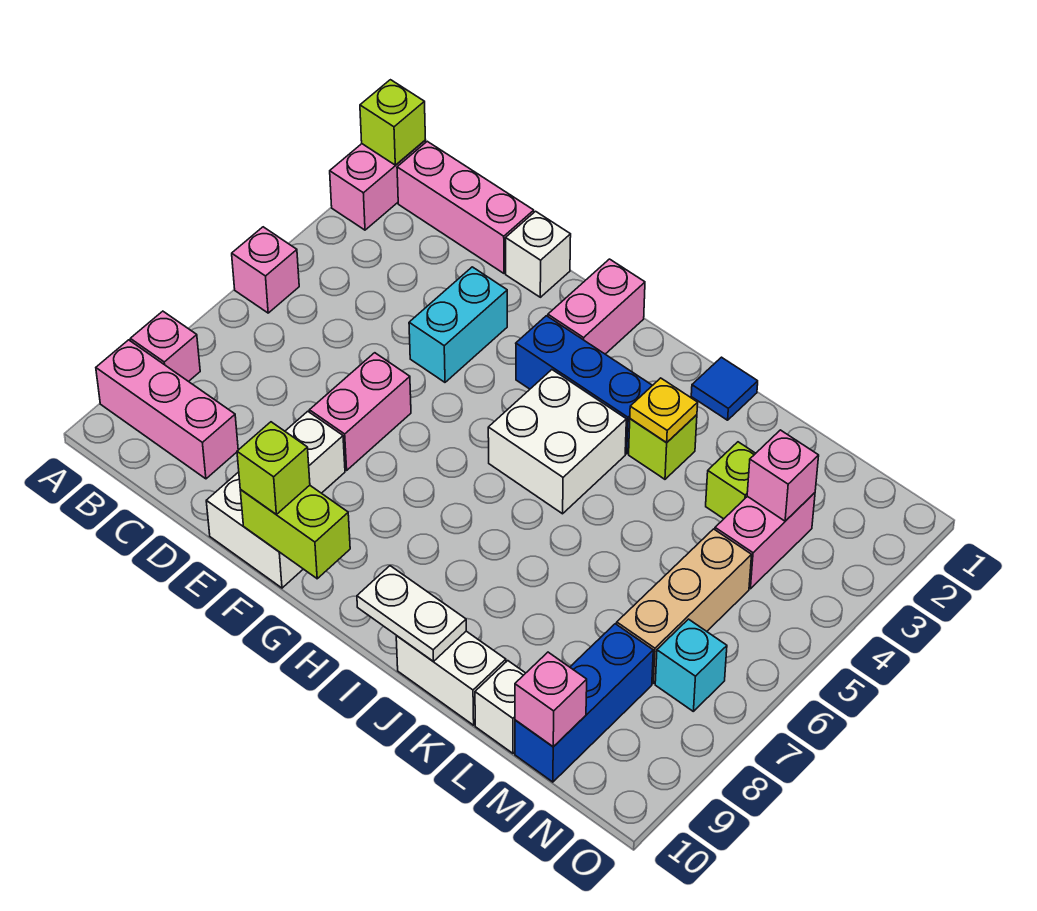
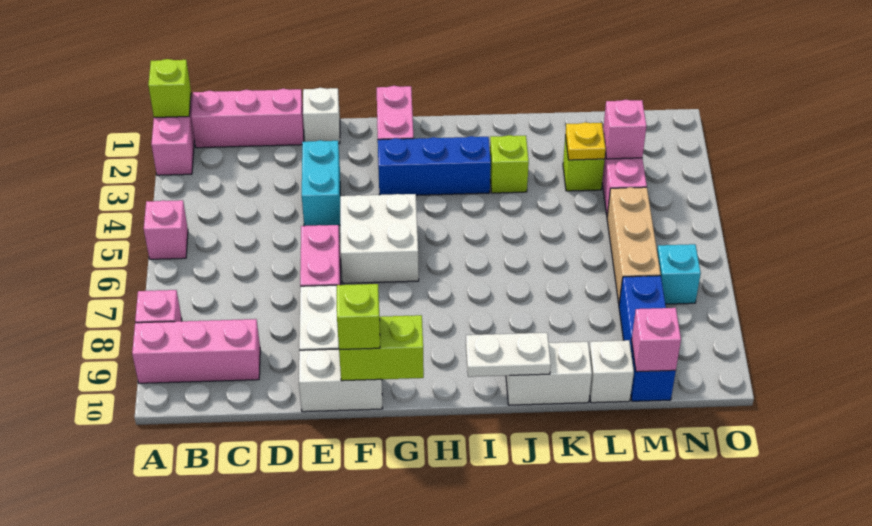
white 2x2 brick [488,370,626,514] -> white 2x2 brick moved to [340,194,419,283]
blue 1x1 tile [691,357,758,420] -> none
yellow 1x1 plate [630,378,698,443] -> yellow 1x1 plate moved to [565,122,606,160]

